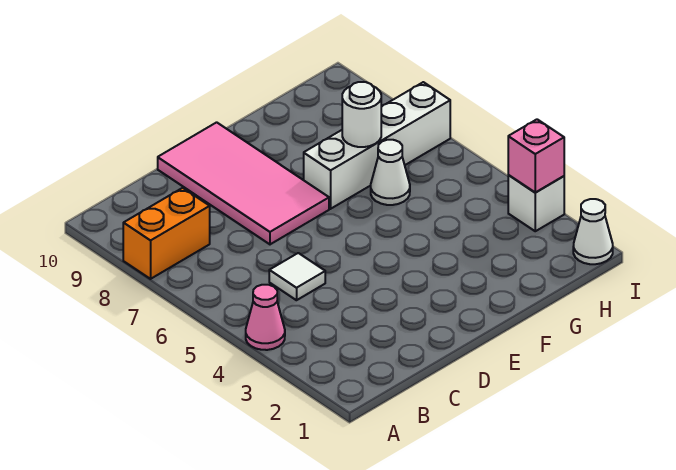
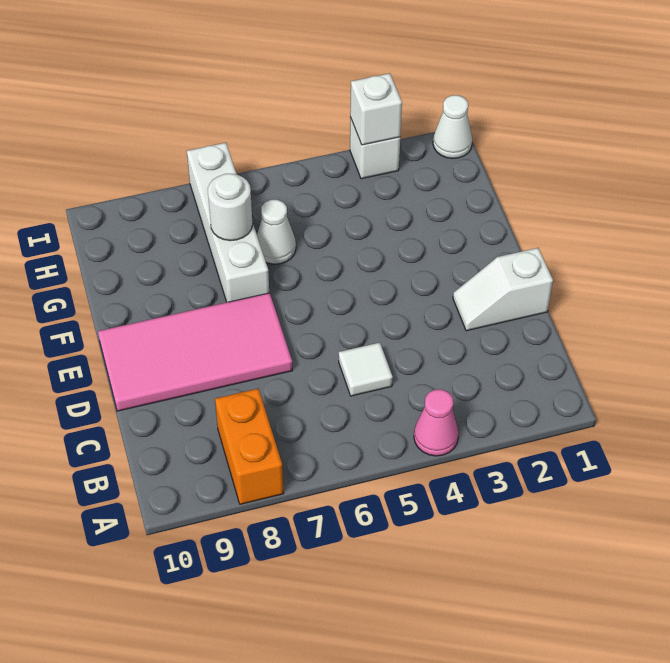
none -> white 1x2 slope [453,248,553,331]
pink 1x1 brick [508,119,564,193] -> white 1x1 brick [350,73,402,145]

